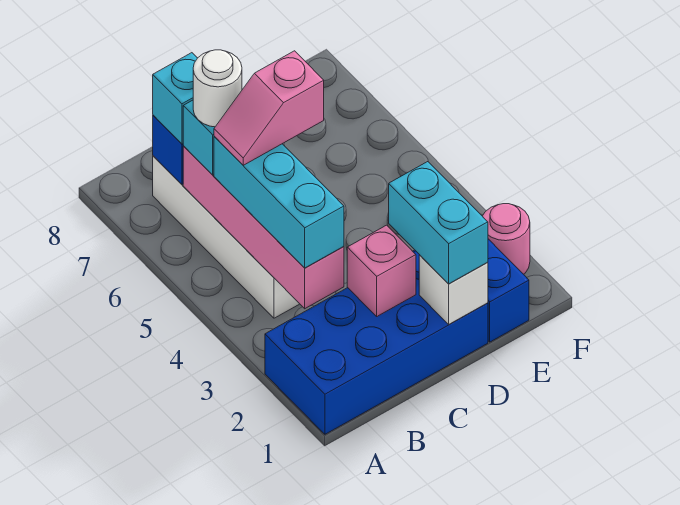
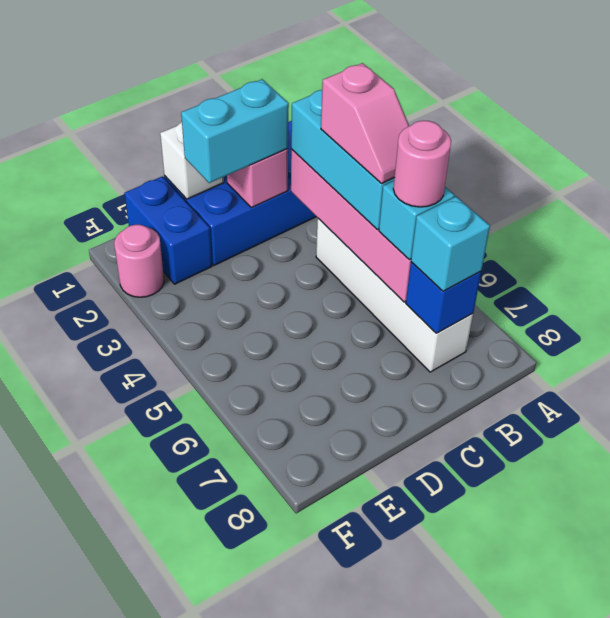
pink 1x2 slope [214,51,324,165] -> pink 1x2 slope turned to [321,63,409,184]
white 1x1 round brick [193,50,242,127] -> pink 1x1 round brick [393,121,451,207]
cyan 1x2 brick [389,162,488,284] -> cyan 1x2 brick turned to [181,79,289,183]

